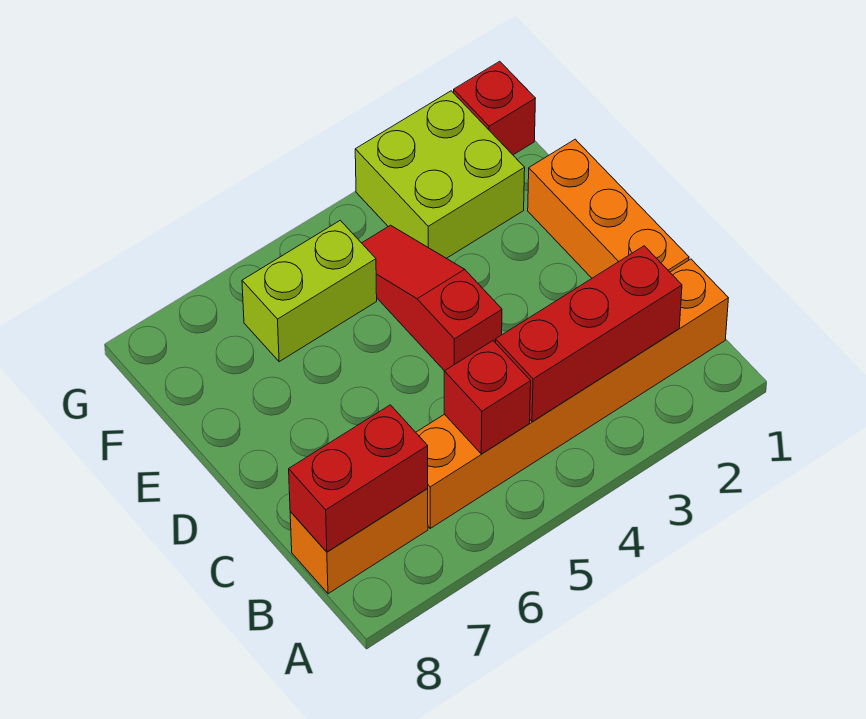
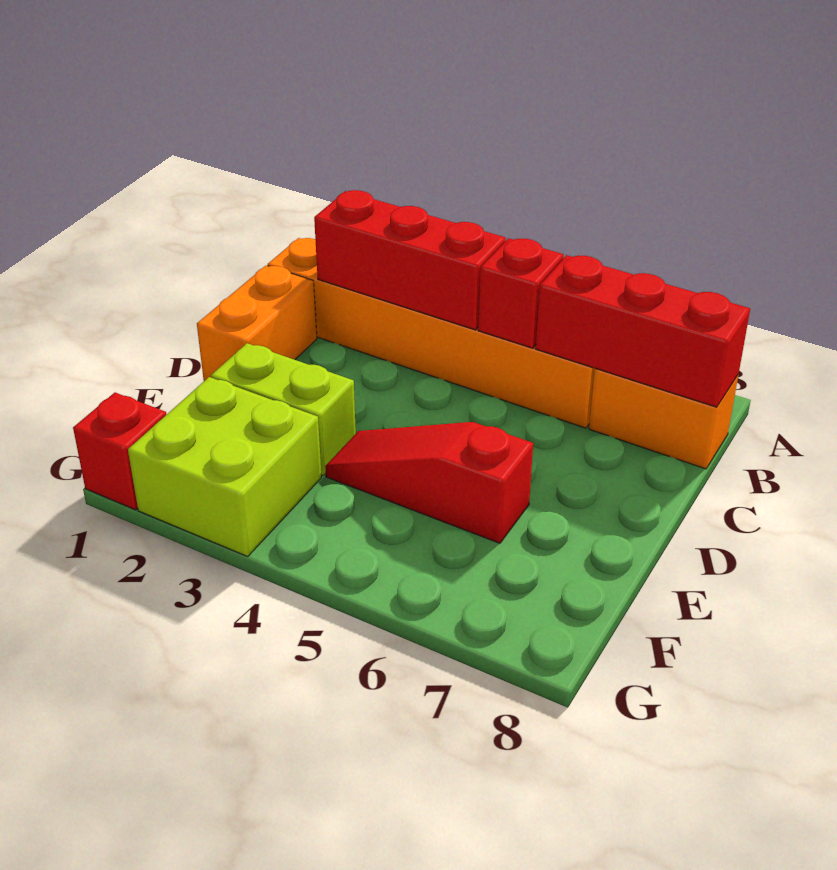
red 1x2 brick [289,405,428,552] -> red 1x3 brick [536,255,750,407]
orange 1x3 brick [528,139,689,278] -> orange 1x2 brick [197,265,317,381]
red 1x3 slope [362,225,502,371] -> red 1x3 slope turned to [325,422,533,543]
lime 1x2 brick [242,220,377,362] -> lime 1x2 brick moved to [211,343,356,476]

